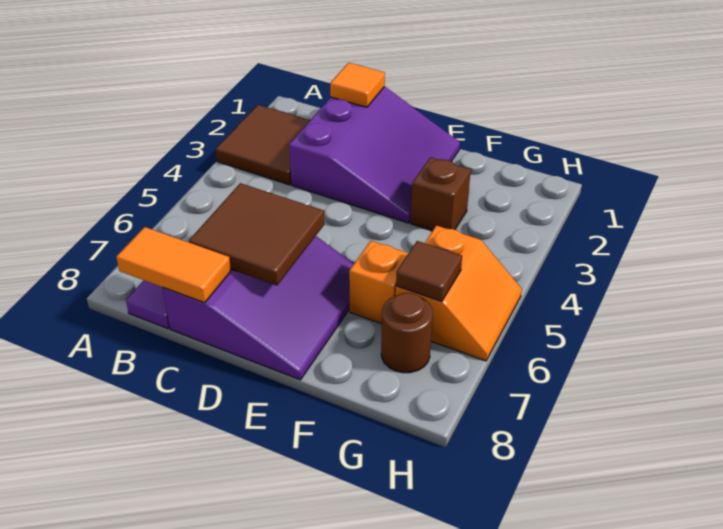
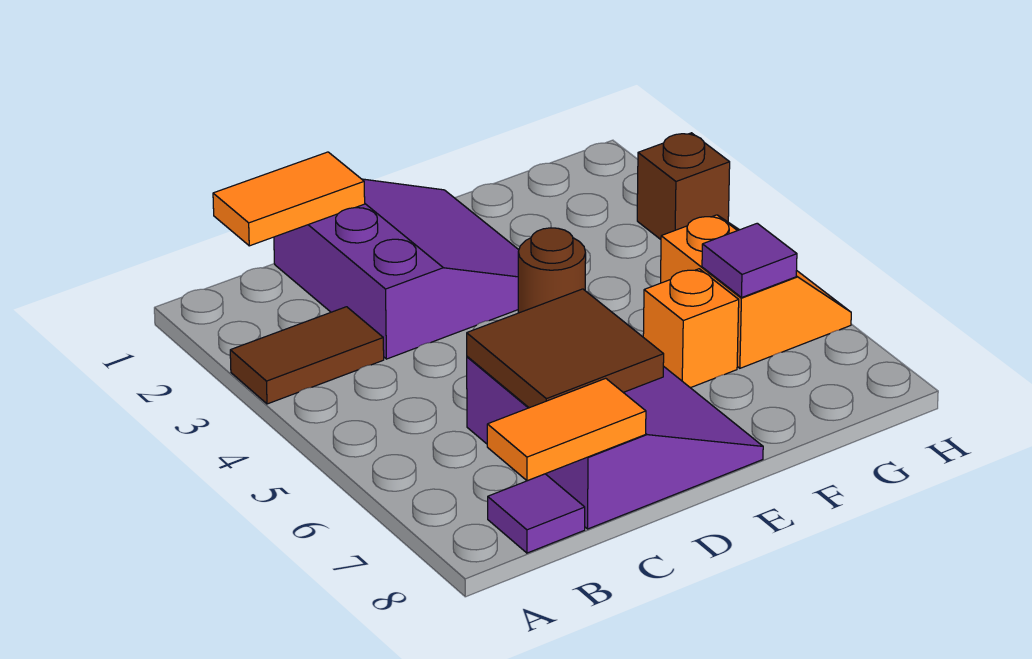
brown 2x2 tile [216,105,310,185] -> brown 1x2 tile [230,307,384,404]
orange 1x1 tile [330,63,385,107] -> orange 1x2 tile [213,152,365,246]
brown 1x1 brick [411,157,471,231] -> brown 1x1 brick moved to [637,133,730,239]
brown 1x1 tile [396,241,462,301] -> purple 1x1 tile [702,223,797,298]
brown 1x1 round brick [381,293,433,373] -> brown 1x1 round brick moved to [518,228,586,313]

